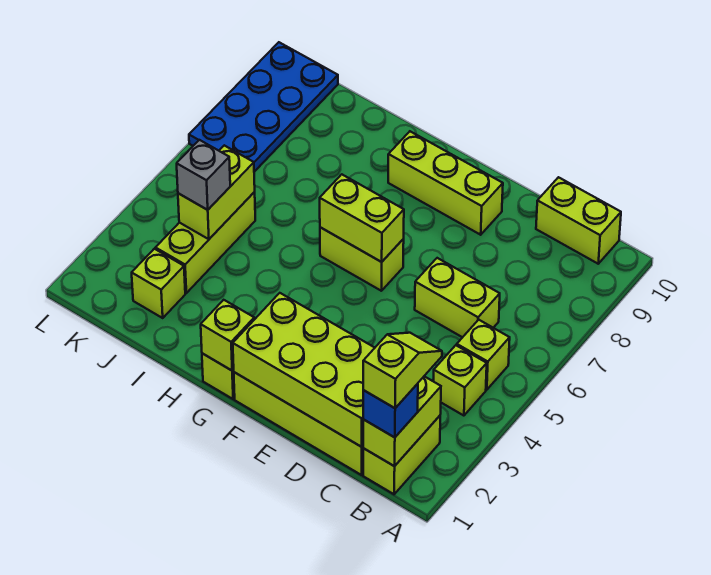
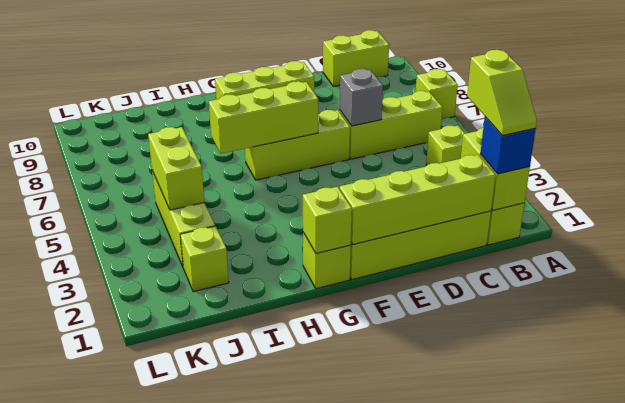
lime 1x2 slope [363,333,442,408] -> lime 1x2 slope turned to [467,50,537,136]
lime 1x1 brick [457,320,510,390] -> lime 1x1 brick moved to [416,69,458,119]
lime 2x4 brick [233,293,375,447] -> lime 1x4 brick [340,155,496,245]
lime 1x2 brick [415,258,500,337] -> lime 1x3 brick [340,91,443,159]
lime 1x2 brick [320,227,404,291] -> lime 1x3 brick [245,110,350,180]
lime 1x2 brick [320,174,404,262] -> lime 1x3 brick [209,81,318,154]
grey 1x1 brick [177,140,230,210] -> grey 1x1 brick moved to [340,69,383,126]
blue 2x4 plate [189,42,338,172] -> none

